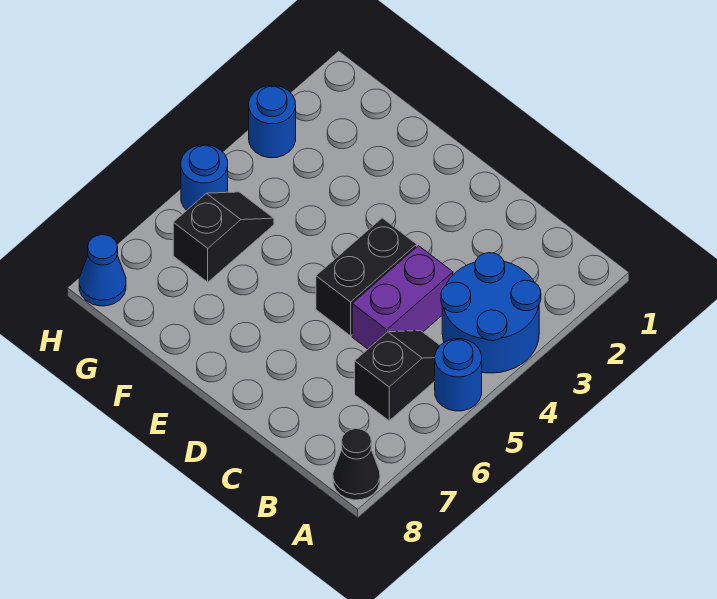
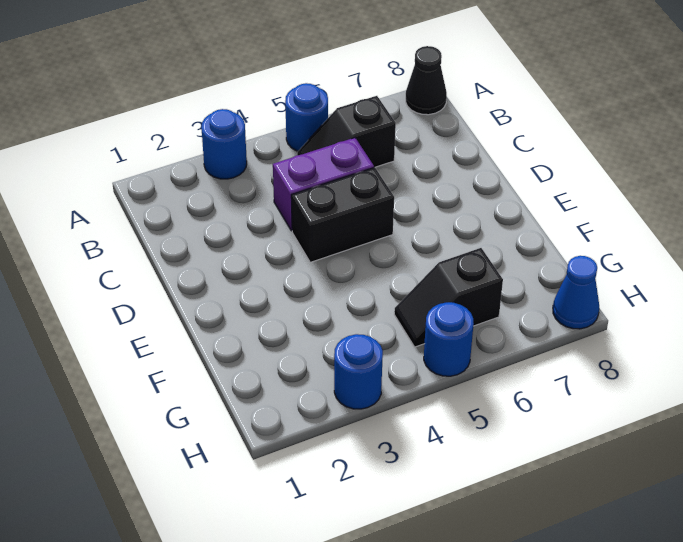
blue 2x2 round brick [441,253,541,373] -> blue 1x1 round brick [201,109,247,179]

